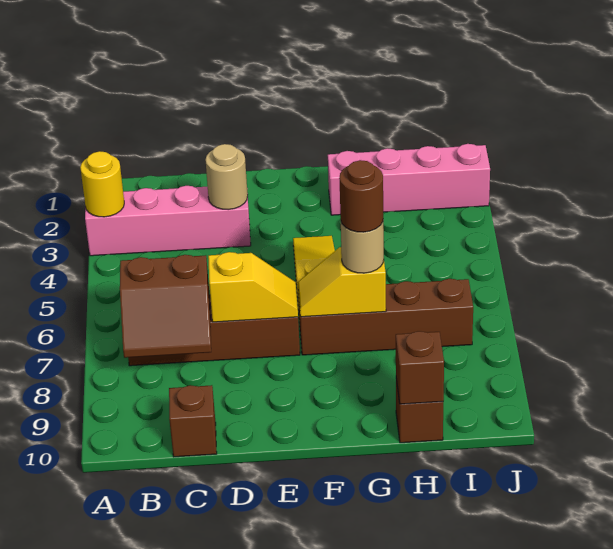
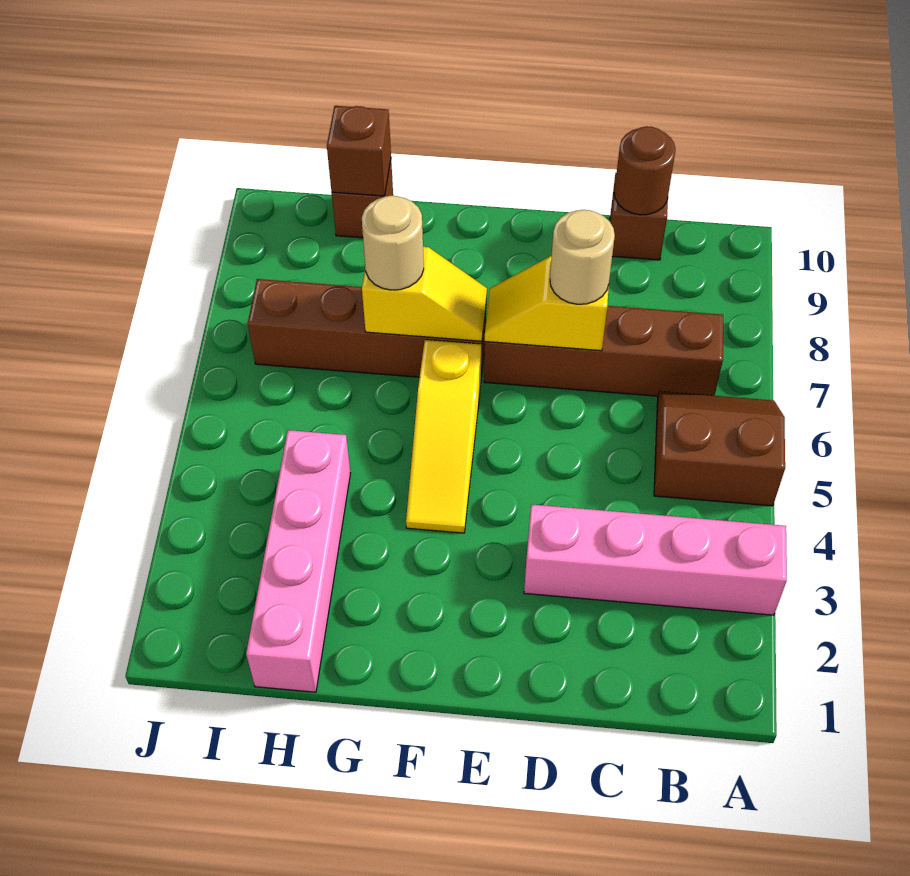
yellow 1x1 round brick [80,151,124,217] -> none
brown 2x2 slope [120,255,211,358] -> brown 2x2 slope moved to [654,391,785,506]
tan 1x1 round brick [206,144,248,210] -> tan 1x1 round brick moved to [550,210,615,304]
pink 1x4 brick [328,144,490,215] -> pink 1x4 brick turned to [246,430,351,692]
brown 1x1 round brick [339,160,383,232] -> brown 1x1 round brick moved to [614,126,675,215]

